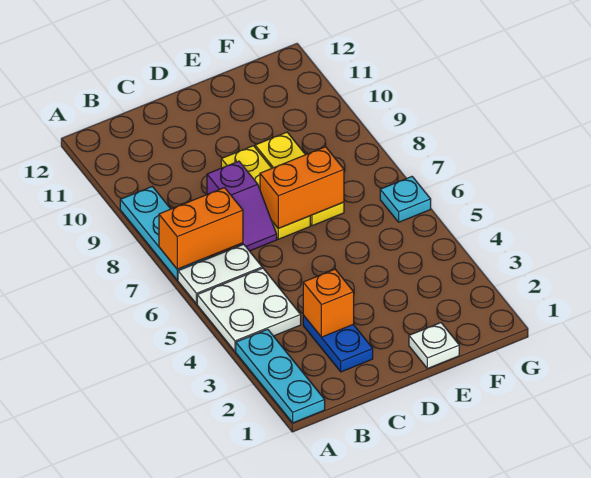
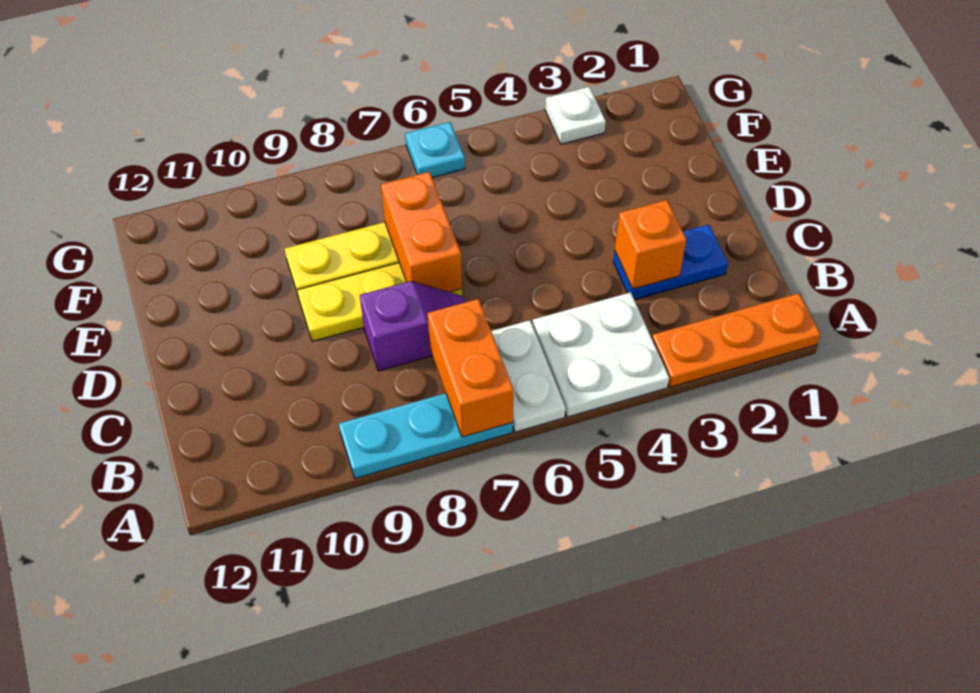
cyan 1x3 plate [236,329,325,423] -> orange 1x3 plate [652,293,820,387]
white 1x1 plate [409,323,459,369] -> white 1x1 plate moved to [545,87,606,144]

